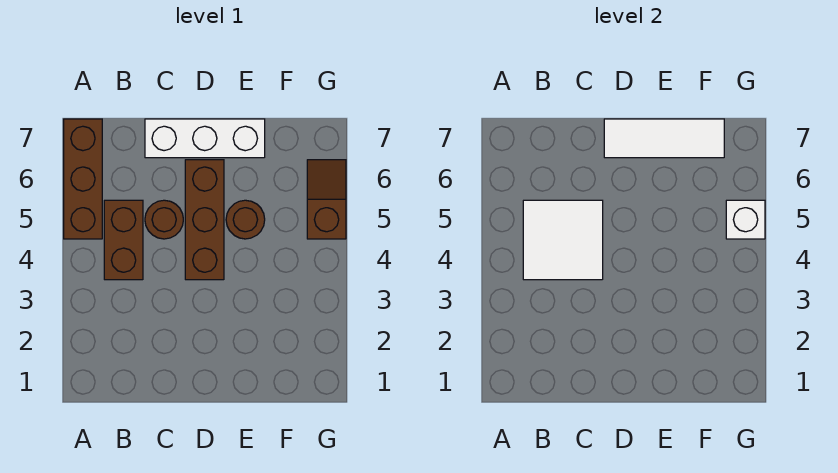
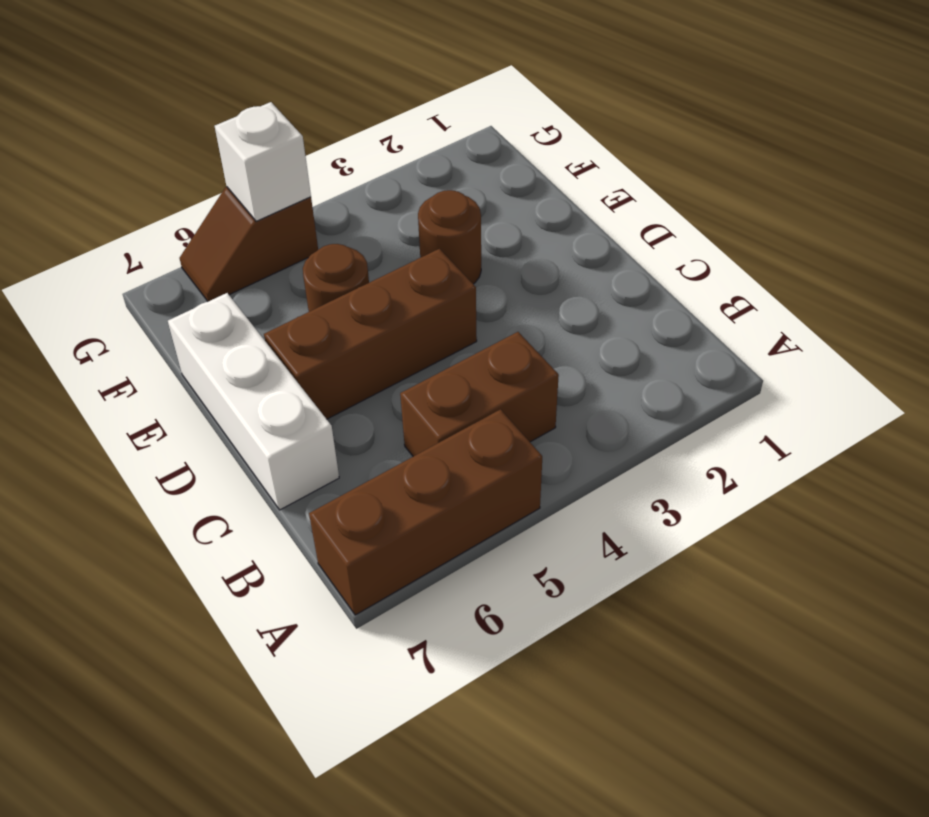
white 2x2 tile [523,200,603,280] -> none
brown 1x1 round brick [145,200,183,239] -> brown 1x1 round brick moved to [418,190,481,284]
white 1x3 tile [604,119,724,158] -> none

